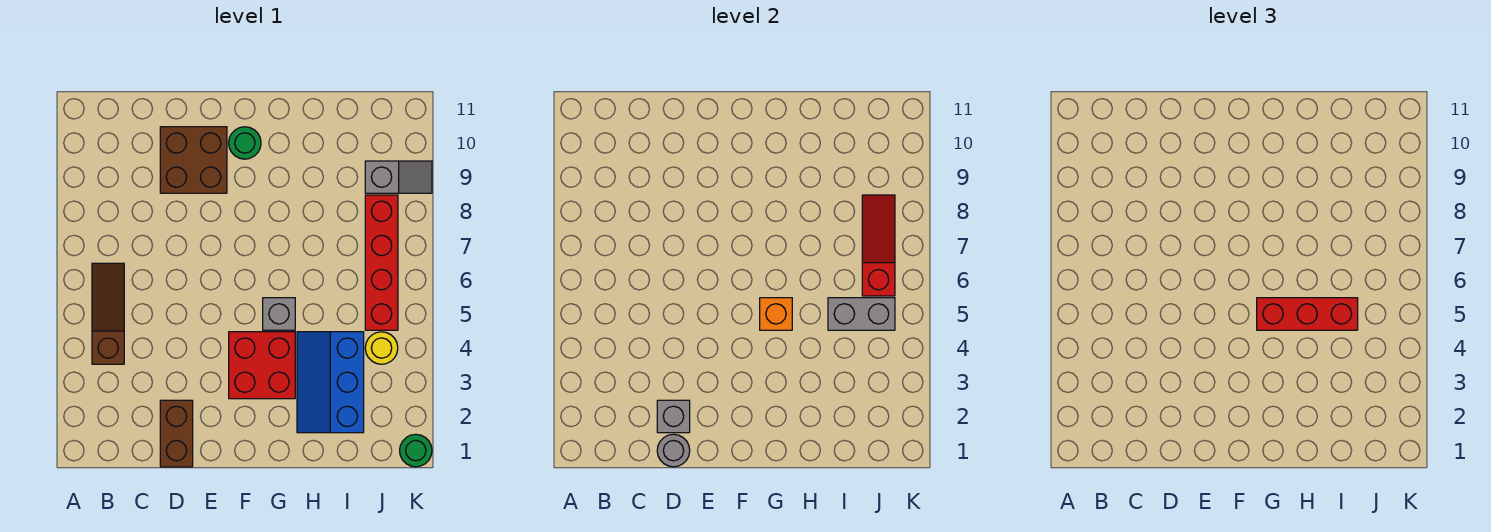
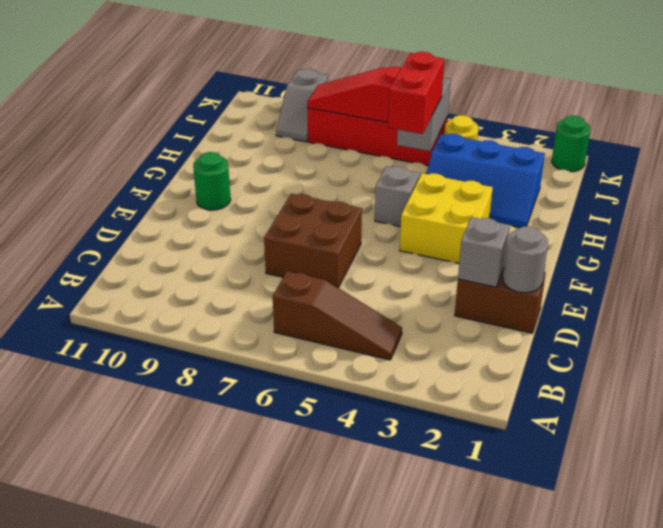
brown 1x3 slope [92,263,124,364] -> brown 1x3 slope turned to [273,271,402,360]
brown 2x2 brick [160,127,227,193] -> brown 2x2 brick moved to [264,194,362,288]
red 2x2 brick [229,332,295,399] -> yellow 2x2 brick [400,173,493,263]
orange 1x1 brick [760,298,792,330] -> none
red 1x3 brick [1257,298,1358,330] -> red 1x2 brick [388,52,444,134]
grey 1x2 slope [365,161,432,193] -> grey 1x2 slope turned to [276,69,328,142]

